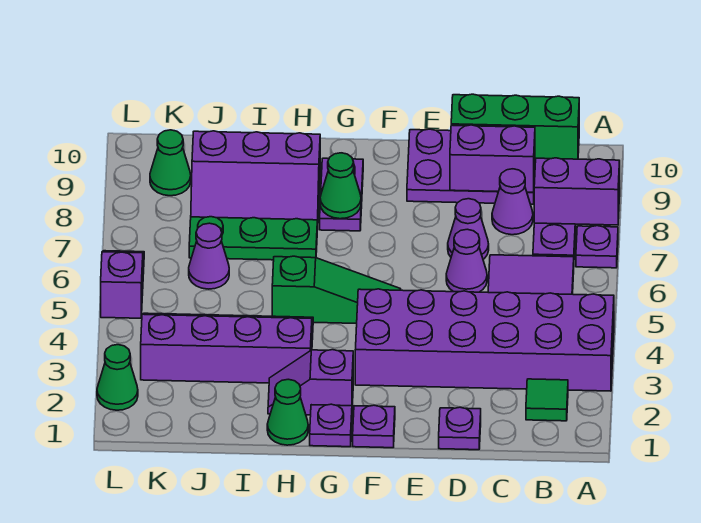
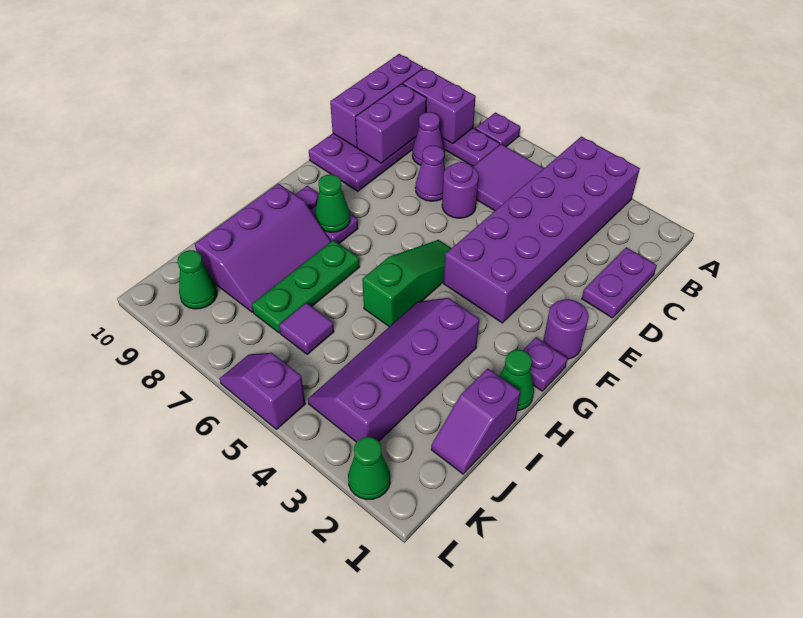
purple 1x2 brick [534,158,620,225] -> purple 1x2 brick turned to [403,68,476,144]
green 1x1 tile [526,379,568,421] -> none
green 1x3 brick [451,94,579,162] -> purple 1x3 brick [330,54,423,147]
purple 1x1 plate [439,407,481,450] -> purple 1x2 plate [582,247,657,318]
purple 1x1 cone [446,229,487,292] -> purple 1x1 round brick [442,162,479,218]
purple 1x1 plate [353,405,395,448] -> purple 1x1 round brick [543,299,589,359]
purple 1x2 slope [268,350,353,415] -> purple 1x2 slope moved to [431,368,521,474]
purple 1x1 cone [189,223,229,289] -> purple 1x1 tile [279,303,334,354]

